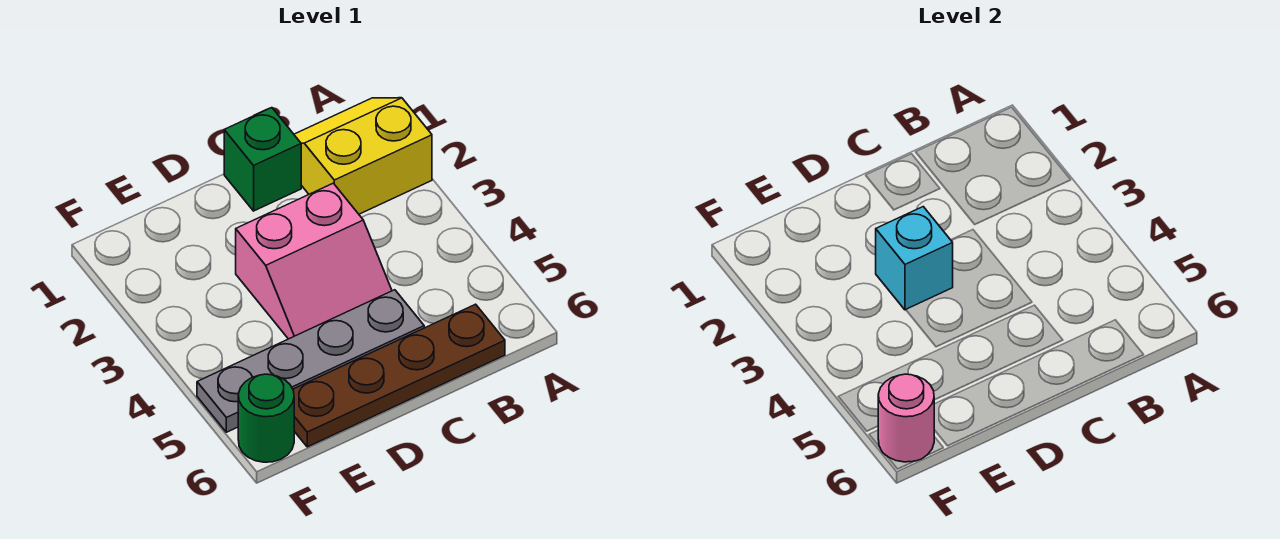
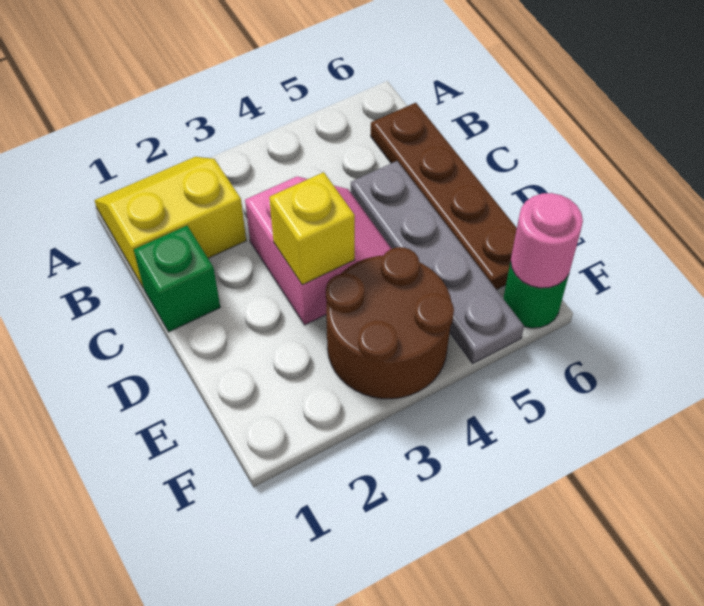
yellow 2x2 slope [294,98,432,214] -> yellow 2x2 slope turned to [95,157,246,288]
cyan 1x1 brick [876,207,953,310] -> yellow 1x1 brick [269,172,355,285]
none -> brown 2x2 round brick [326,247,454,399]

